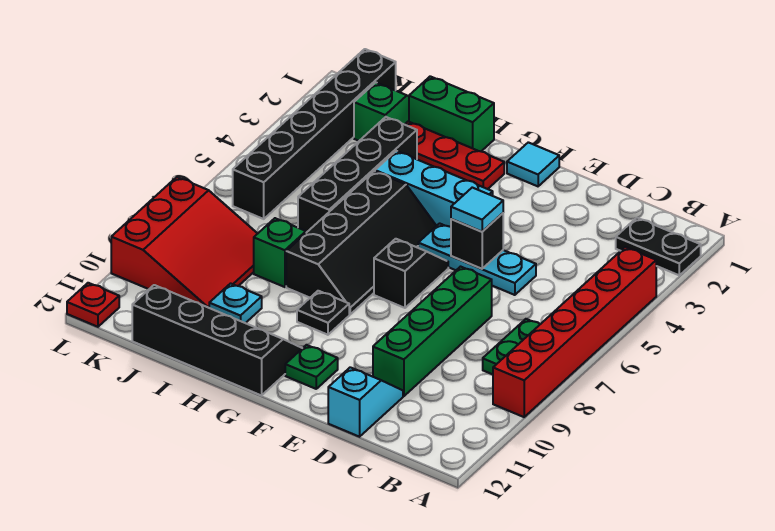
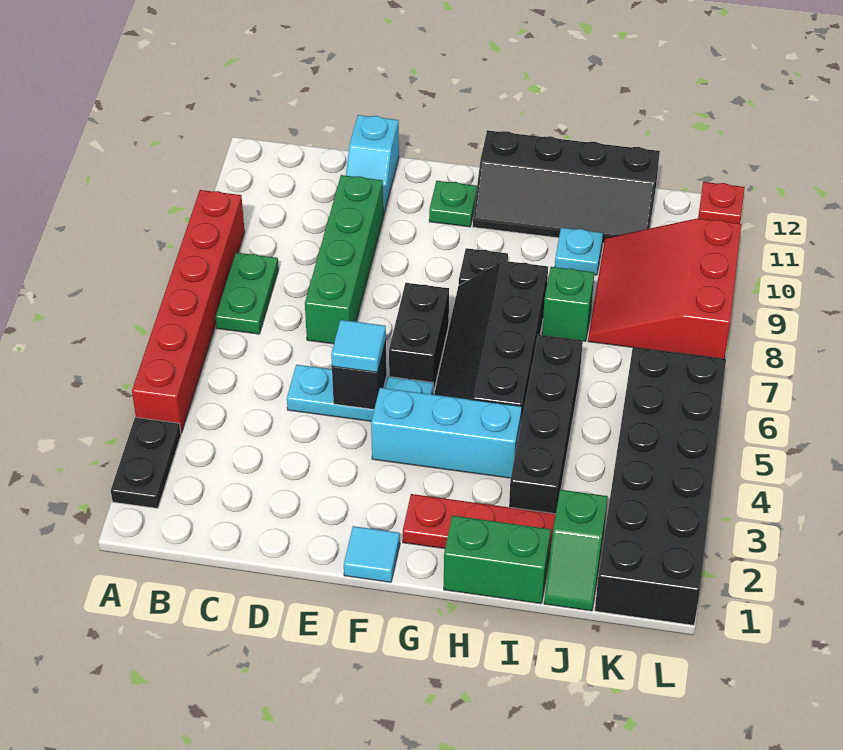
black 1x2 plate [616,218,701,275] -> black 1x2 plate turned to [111,417,181,508]
black 1x2 slope [374,239,448,308] -> black 1x2 brick [389,283,449,392]
black 1x6 brick [233,49,396,219] -> black 2x6 brick [595,347,726,625]

